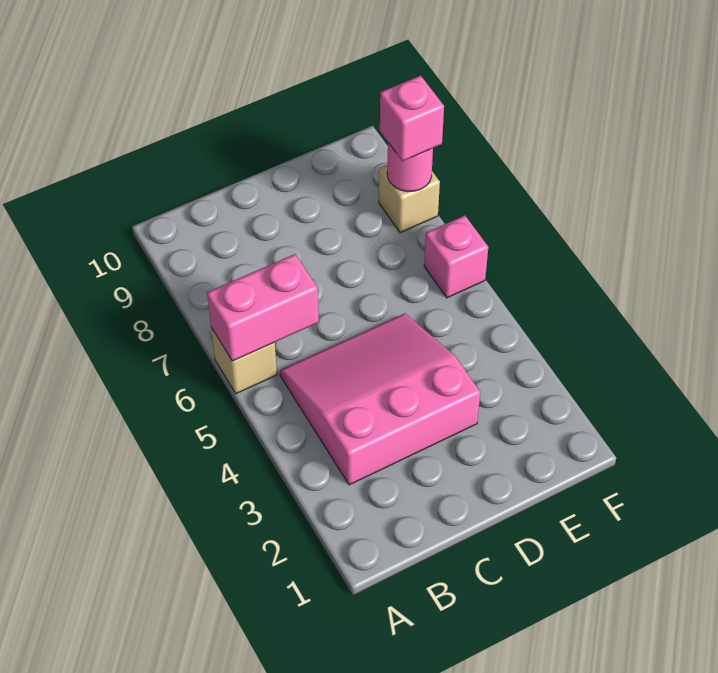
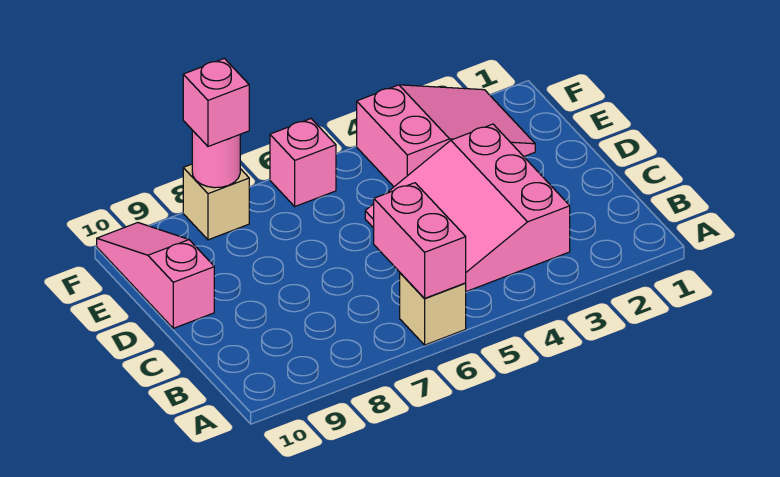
none -> pink 1x3 slope [97,223,214,328]
none -> pink 2x3 slope [357,85,535,187]

